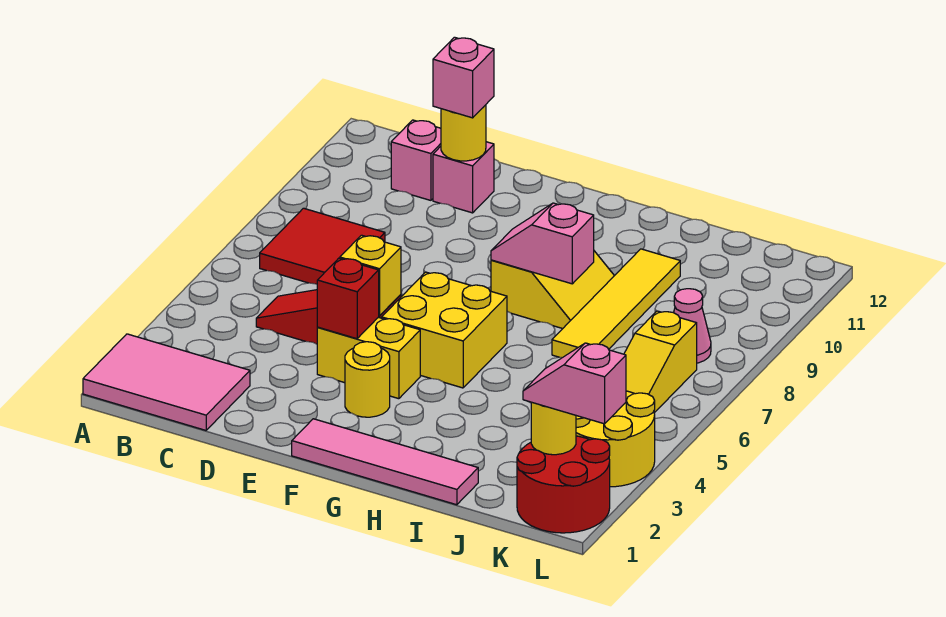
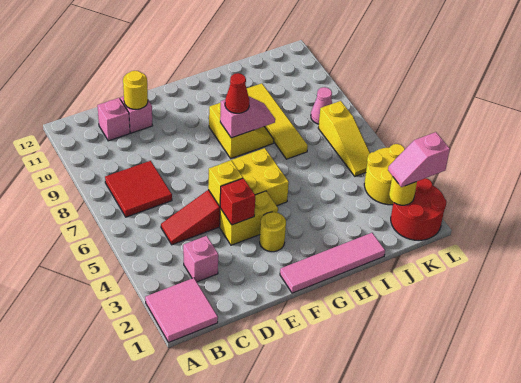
pink 2x3 tile [83,334,250,430] -> pink 2x2 tile [145,278,218,343]
pink 1x1 brick [433,37,494,118] -> pink 1x1 brick moved to [183,236,218,282]
pink 1x2 slope [491,203,594,284] -> pink 1x2 slope turned to [220,96,275,138]
none -> red 1x1 cone [225,73,249,113]

